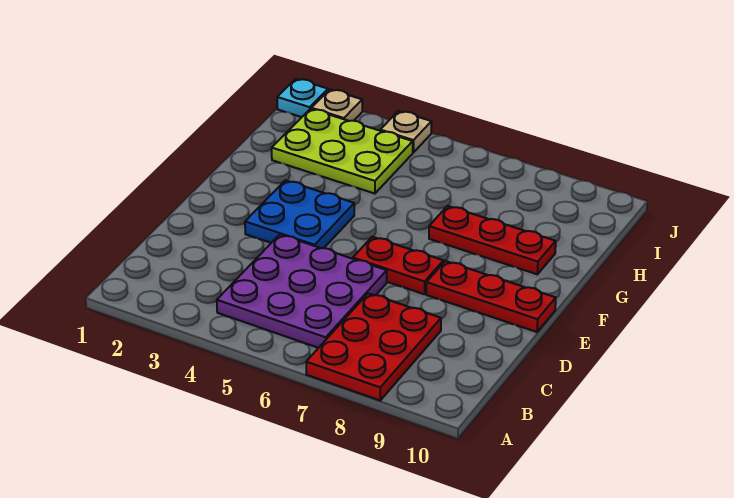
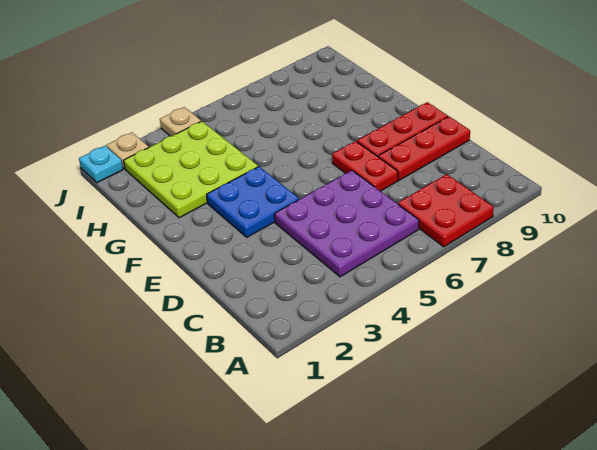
red 2x3 plate [306,293,441,400] -> red 2x2 plate [398,174,494,247]
red 1x2 plate [353,237,444,294] -> red 1x2 plate turned to [332,141,398,191]
red 1x3 plate [429,206,556,274] -> red 1x3 plate moved to [378,117,470,180]
lime 2x3 plate [272,109,413,194] -> lime 3x3 plate [124,121,258,218]

